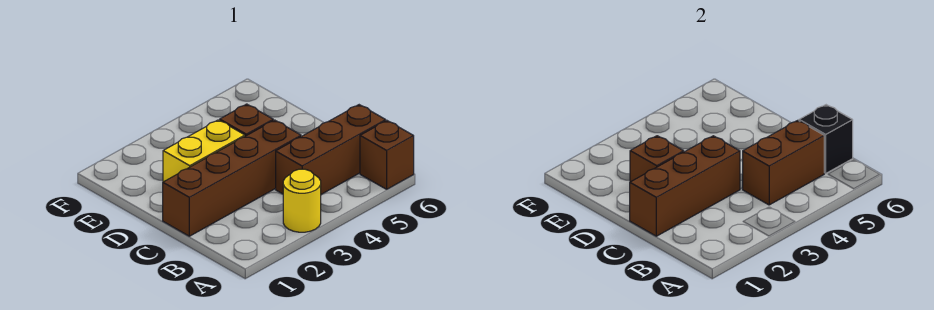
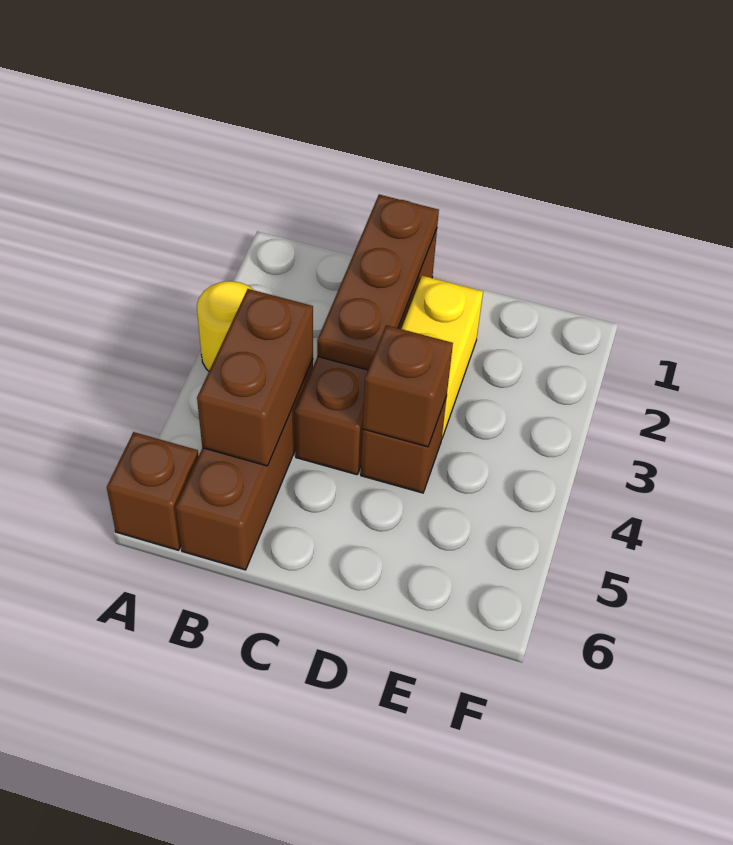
black 1x1 brick [799,105,853,173] -> none
brown 1x3 brick [630,136,740,236] -> brown 1x3 plate [317,195,439,370]
brown 1x1 brick [630,136,684,182] -> brown 1x1 brick moved to [363,325,453,447]

